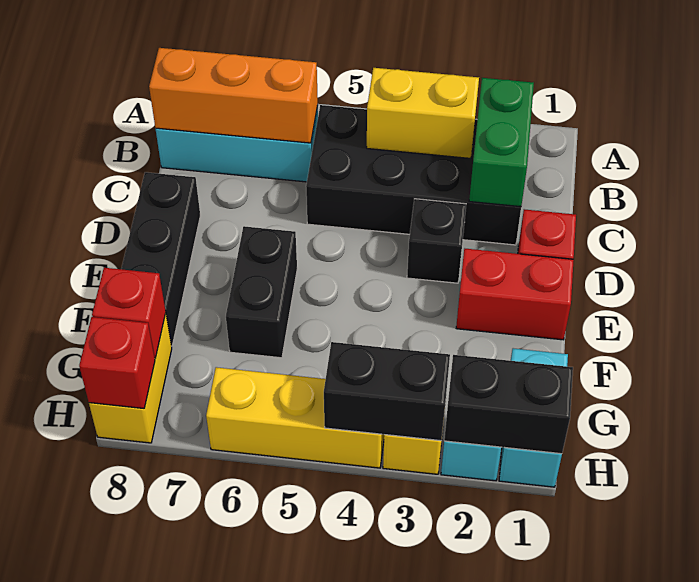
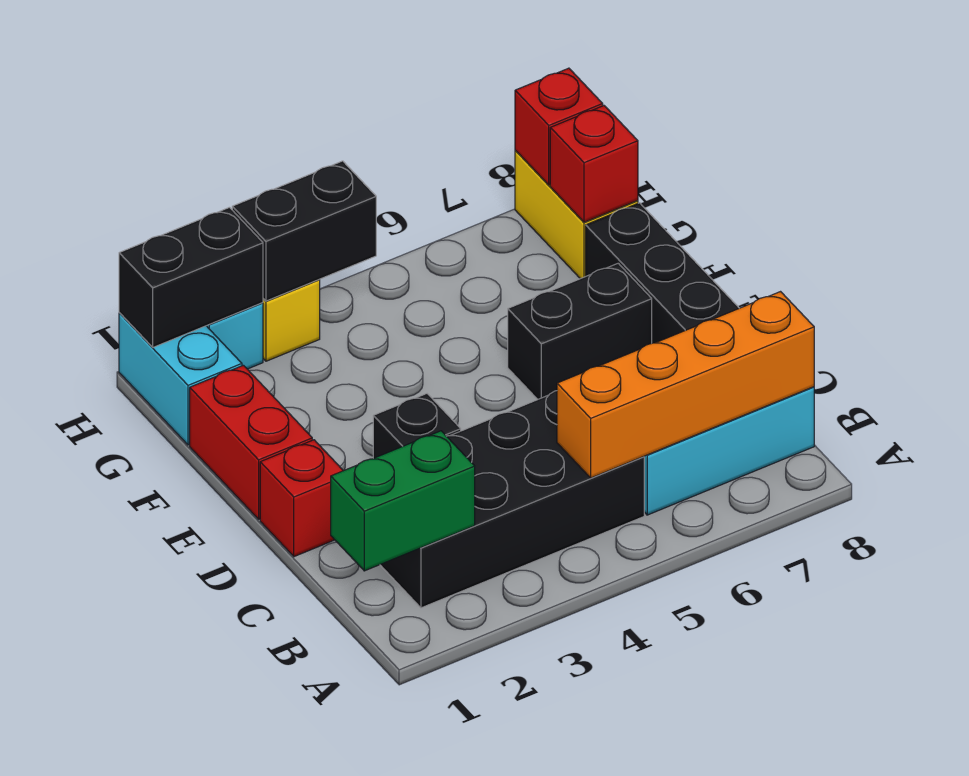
green 1x2 brick [469,78,534,207] -> green 1x2 brick turned to [331,431,475,571]
yellow 1x2 brick [367,68,479,158] -> none
orange 1x3 brick [149,48,318,143] -> orange 1x4 brick [557,292,814,478]
red 1x2 brick [456,249,574,340] -> red 1x2 brick turned to [190,365,312,519]
black 1x2 brick [226,226,297,358] -> black 1x2 brick turned to [508,263,652,399]
yellow 1x3 brick [206,367,384,468] -> none

